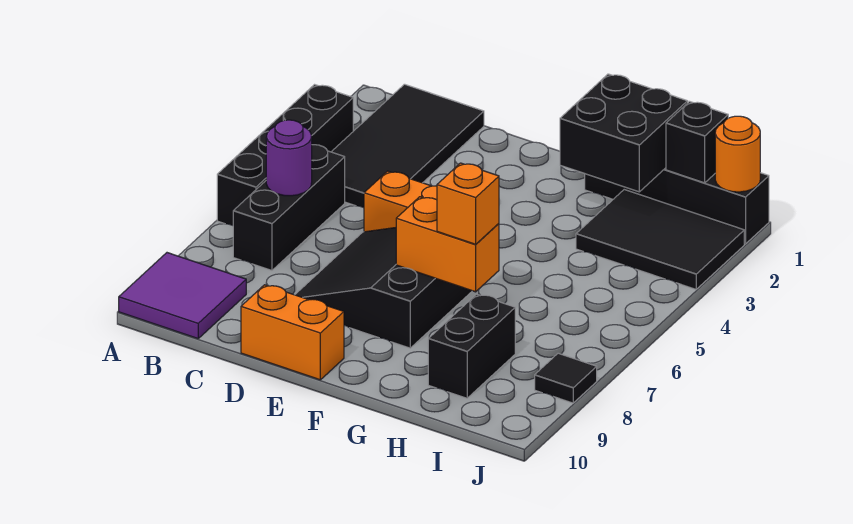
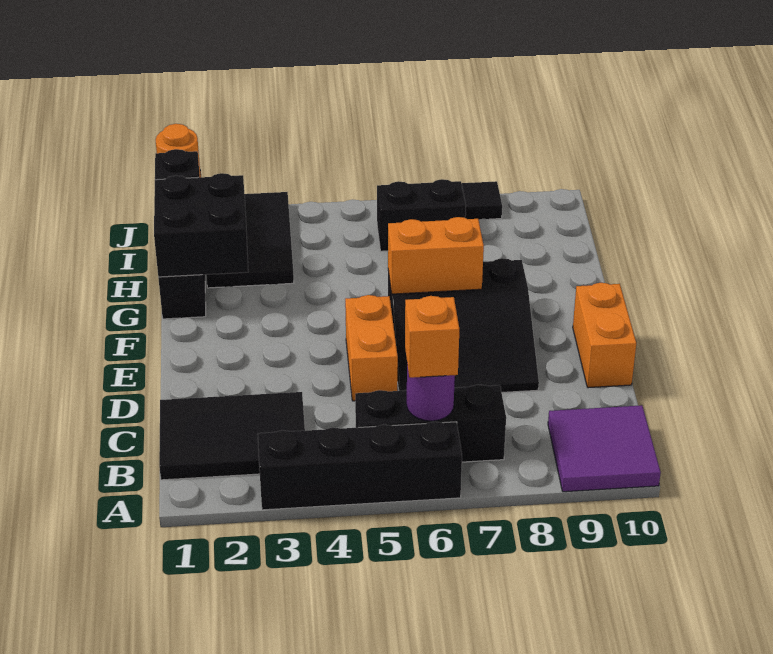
black 2x4 tile [332,84,484,208] -> black 2x3 tile [159,392,305,480]
orange 1x2 brick [396,197,499,292] -> orange 1x2 brick turned to [388,217,484,294]
orange 1x1 brick [437,163,499,244] -> orange 1x1 brick moved to [405,296,459,378]
black 1x2 brick [428,294,515,398] -> black 1x2 brick moved to [377,179,466,251]

